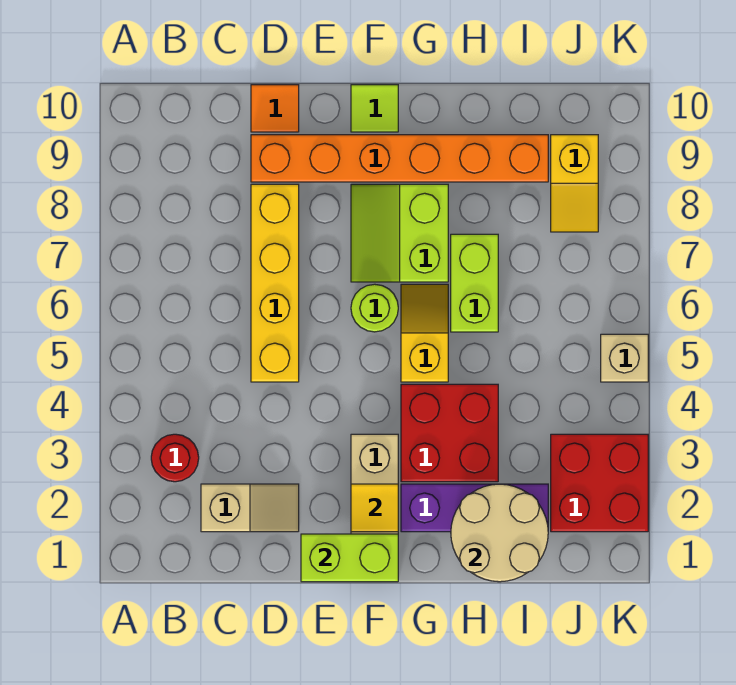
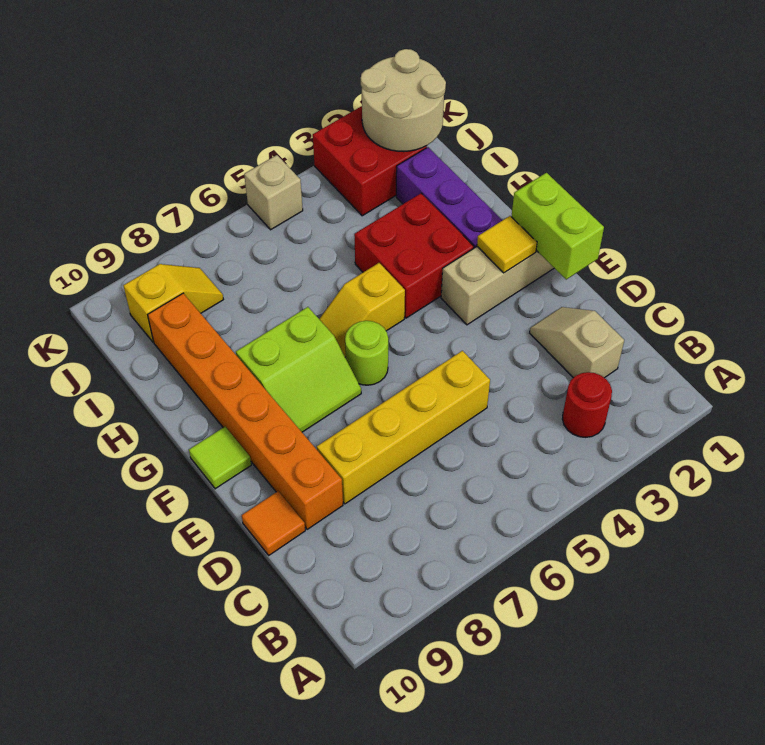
tan 2x2 round brick [451,484,548,582] -> tan 2x2 round brick moved to [361,49,446,152]
lime 1x2 brick [451,234,498,332] -> none

